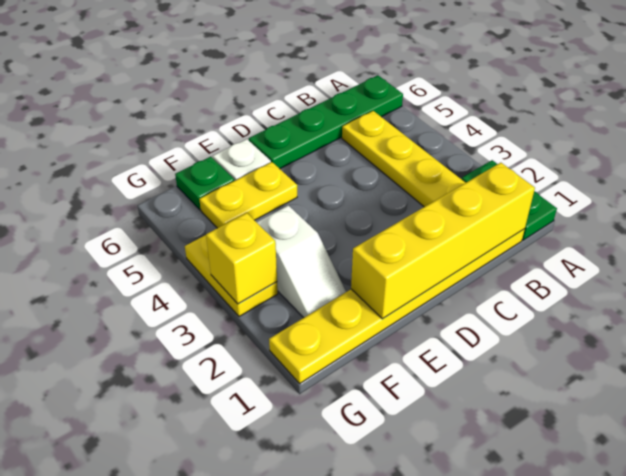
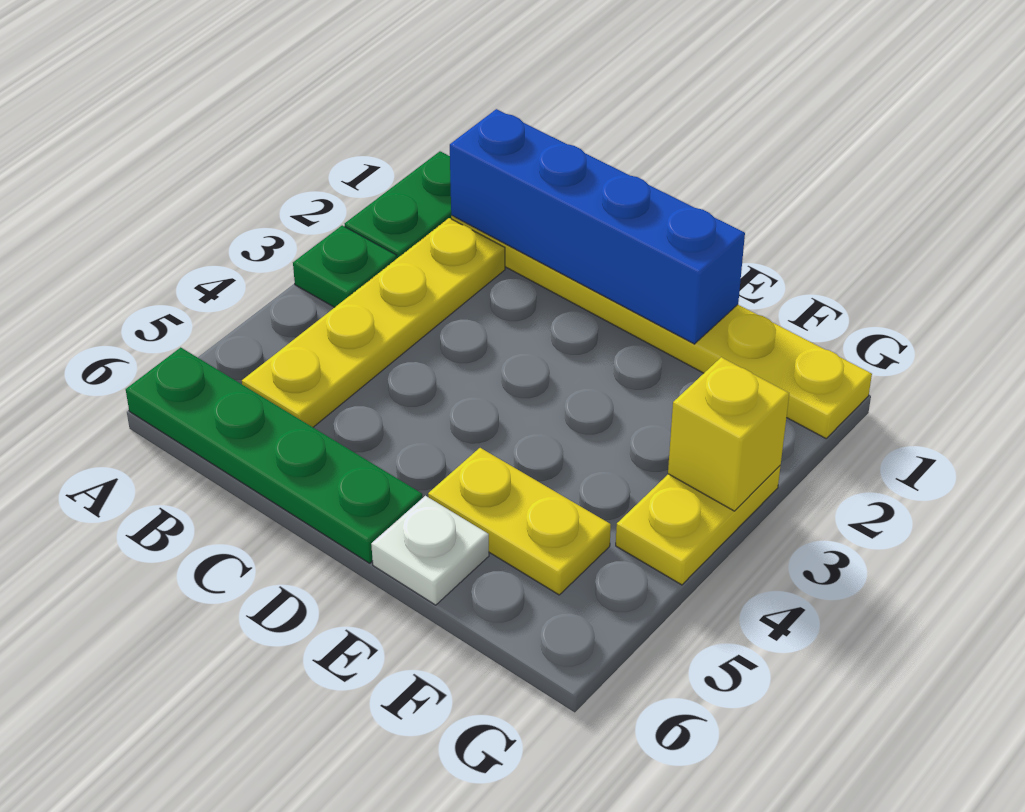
yellow 1x4 brick [351,163,535,319] -> blue 1x4 brick [450,109,745,344]
white 1x2 slope [257,205,346,318] -> none
green 1x1 plate [175,157,234,210] -> green 1x1 plate moved to [293,225,397,307]

